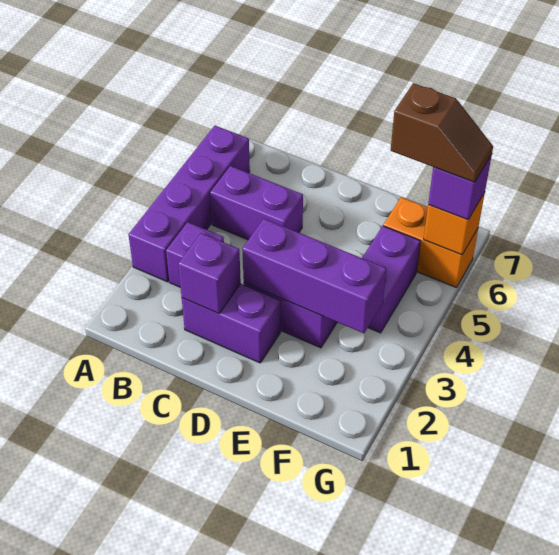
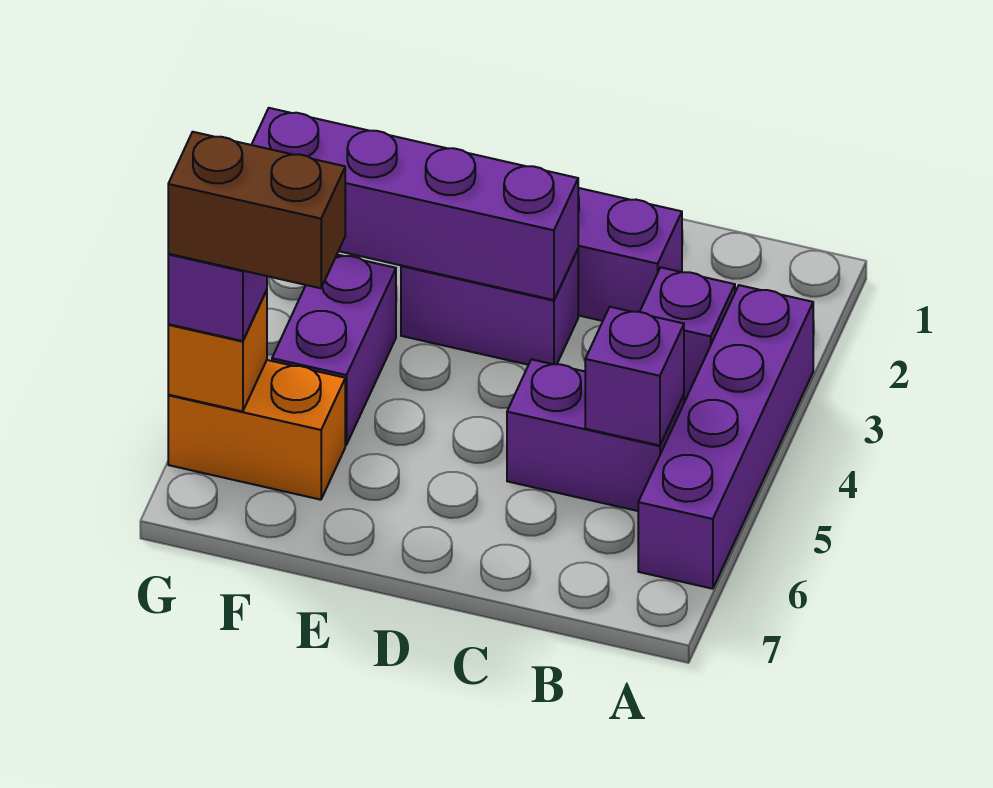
purple 1x1 brick [178,233,241,314] -> purple 1x1 brick moved to [585,307,684,446]
purple 1x3 brick [242,219,386,333] -> purple 1x4 brick [252,108,578,300]
brown 1x2 slope [391,83,493,182] -> brown 1x2 brick [168,132,345,288]

